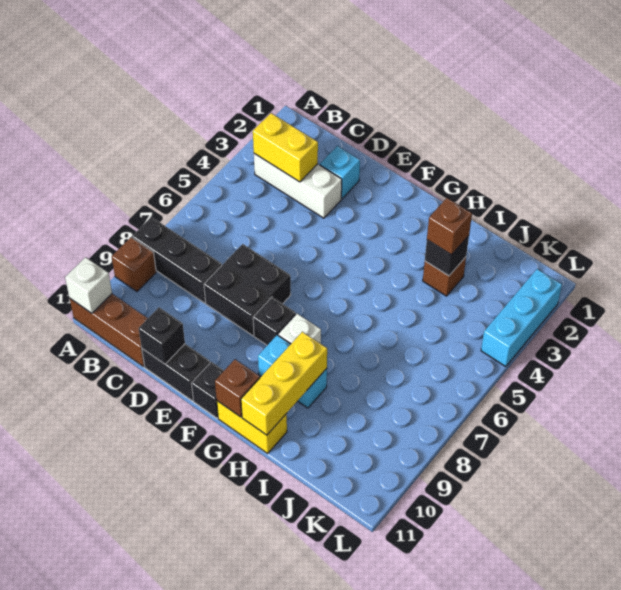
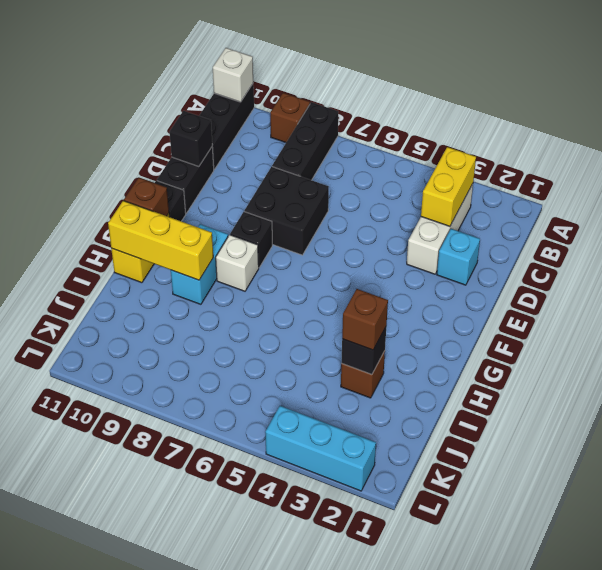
brown 1x3 brick [70,294,148,367] -> black 1x3 brick [199,84,254,169]

